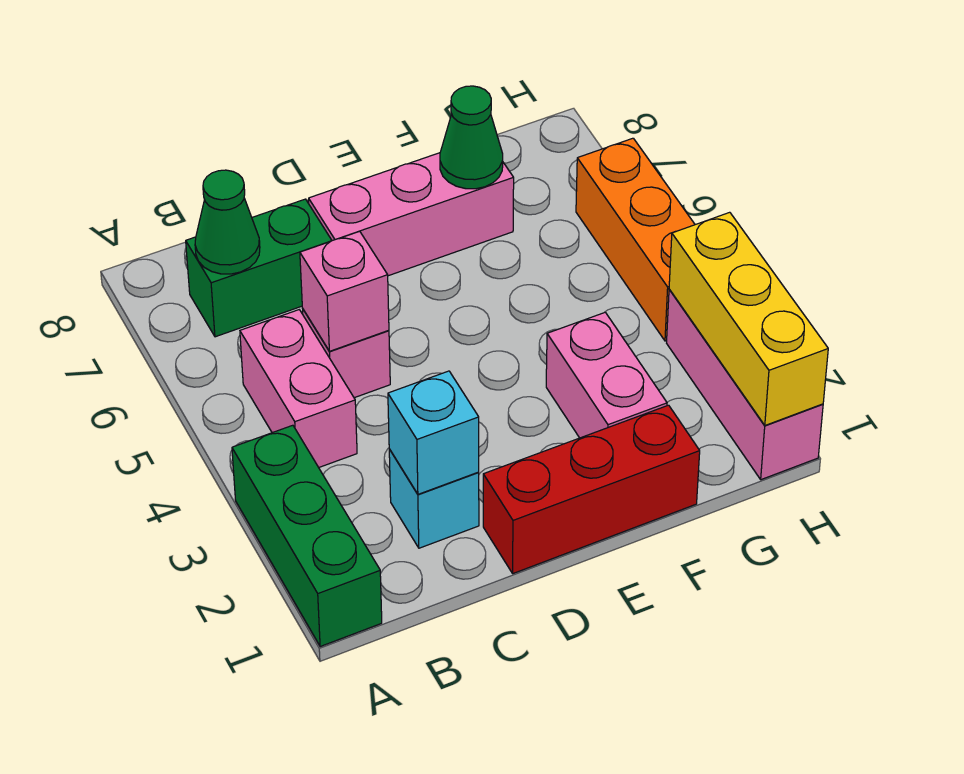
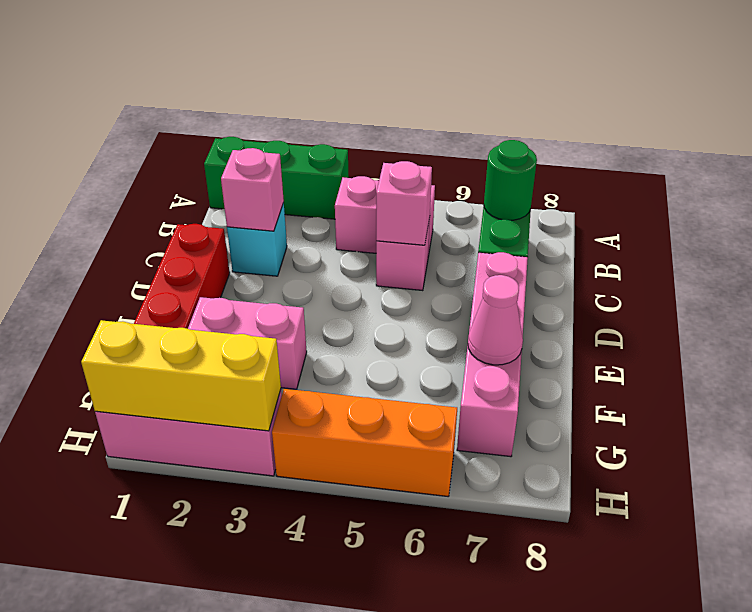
green 1x1 cone [195,170,260,274] -> green 1x1 round brick [484,140,537,220]
cyan 1x1 brick [388,371,479,494] -> pink 1x1 brick [221,148,284,231]
pink 1x3 brick [309,153,514,276] -> pink 1x4 brick [457,252,528,457]
green 1x1 cone [440,86,503,189] -> pink 1x1 cone [468,275,523,365]

